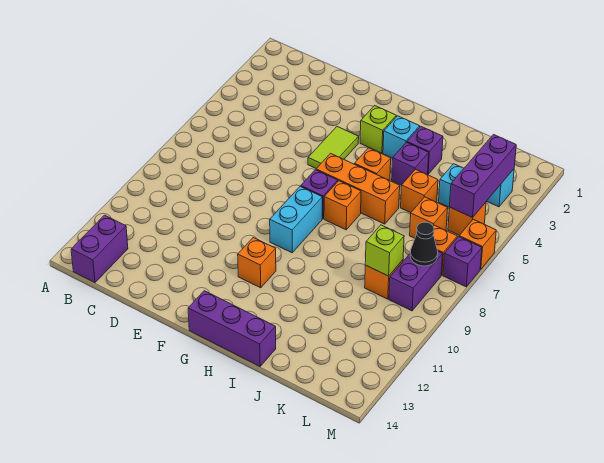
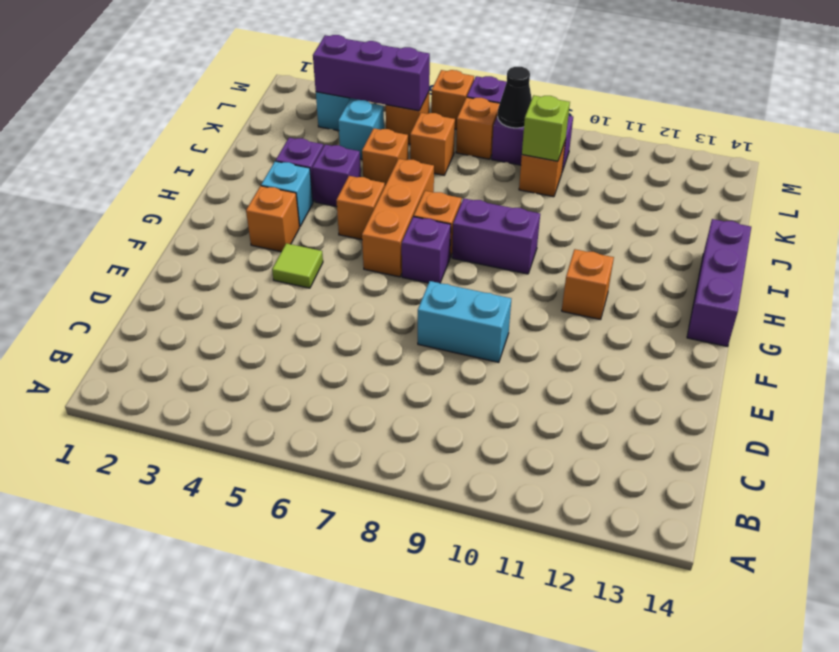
purple 1x2 brick [71,215,128,283] -> purple 1x2 brick moved to [452,198,540,274]
lime 1x2 tile [308,127,359,168] -> lime 1x1 tile [272,243,323,288]
lime 1x1 brick [360,106,396,153] -> orange 1x1 brick [246,186,300,252]
cyan 1x2 brick [270,186,322,253] -> cyan 1x2 brick moved to [418,281,511,362]

